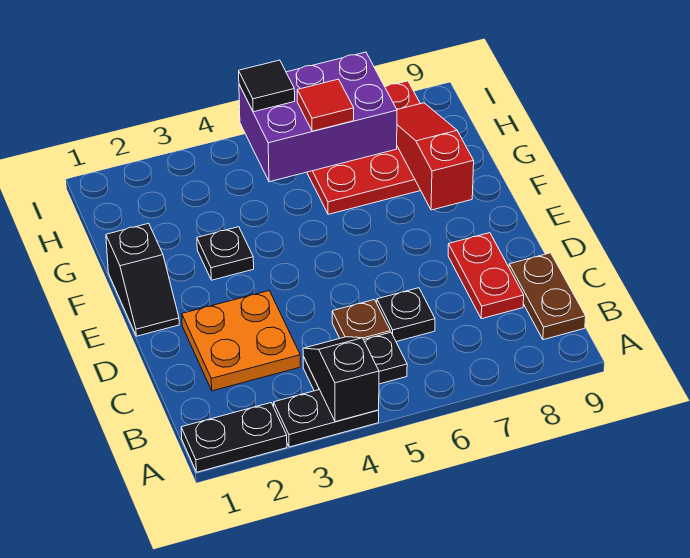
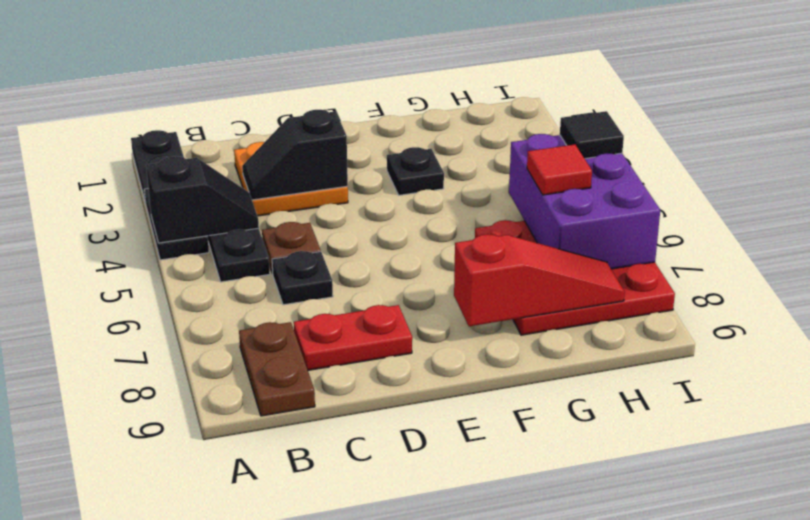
brown 1x2 plate [509,253,586,340] -> brown 1x2 plate turned to [239,322,315,416]
black 1x2 slope [106,223,179,336] -> black 1x2 slope moved to [242,110,348,200]

